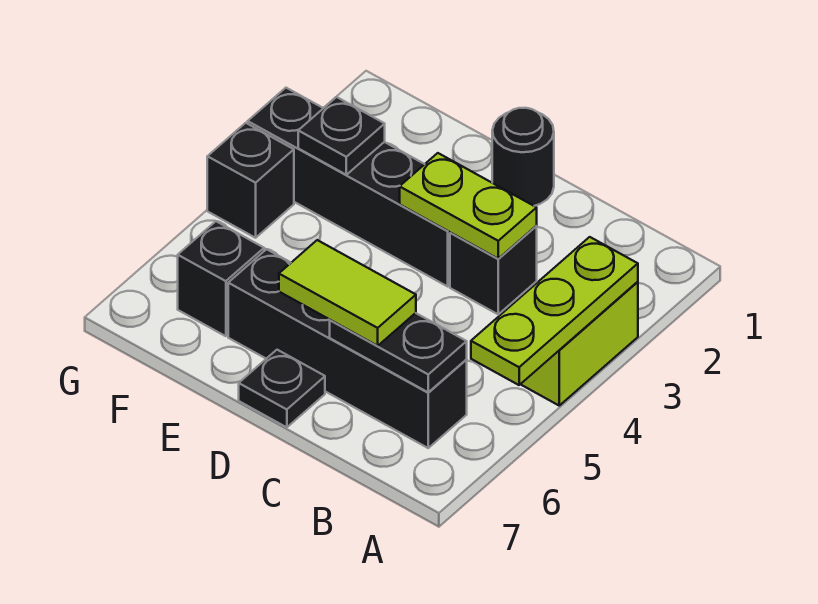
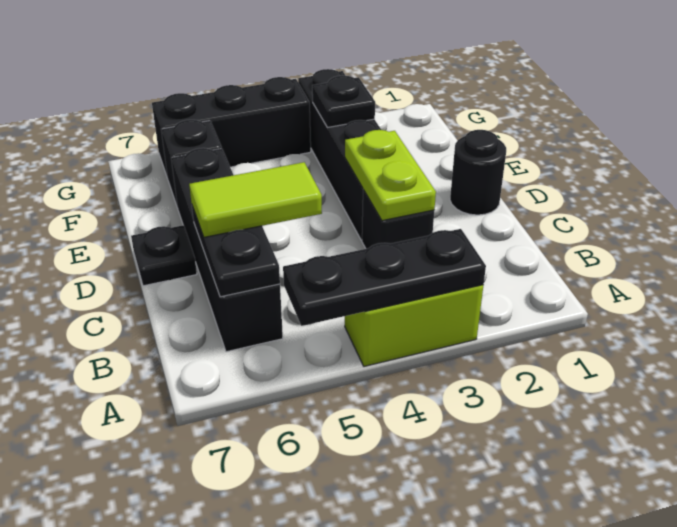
lime 1x3 plate [471,237,638,385] -> black 1x3 plate [283,229,486,326]
lime 1x2 tile [279,240,416,346] -> lime 1x2 tile turned to [189,162,322,237]
black 1x1 brick [207,123,294,238] -> black 1x3 brick [152,77,311,178]

